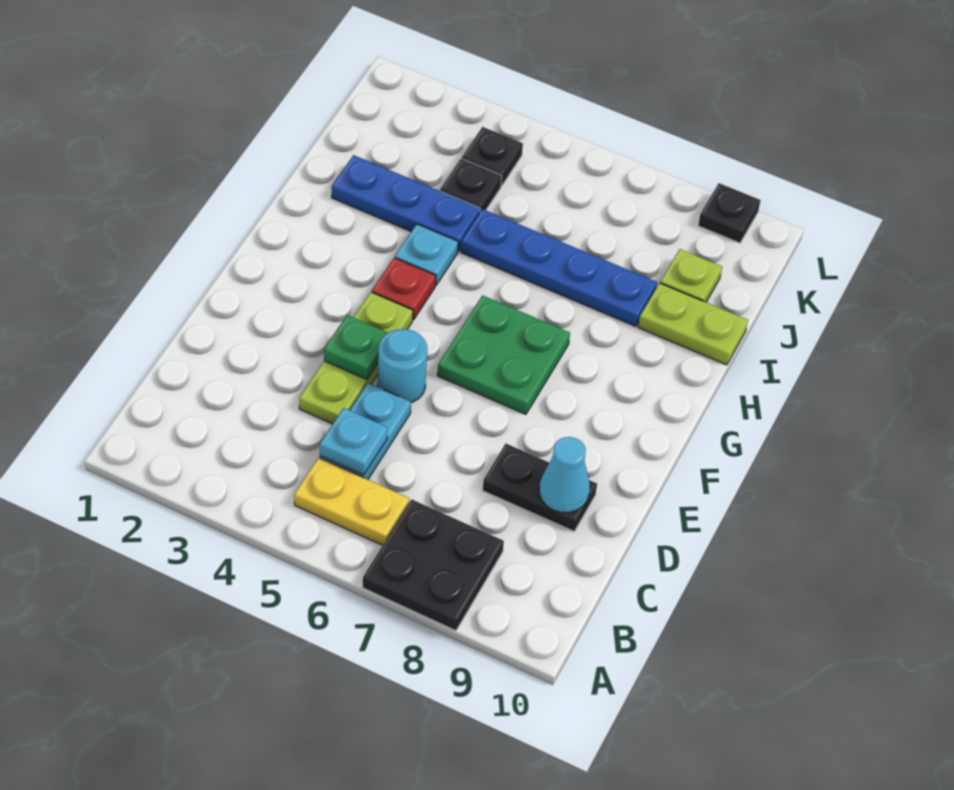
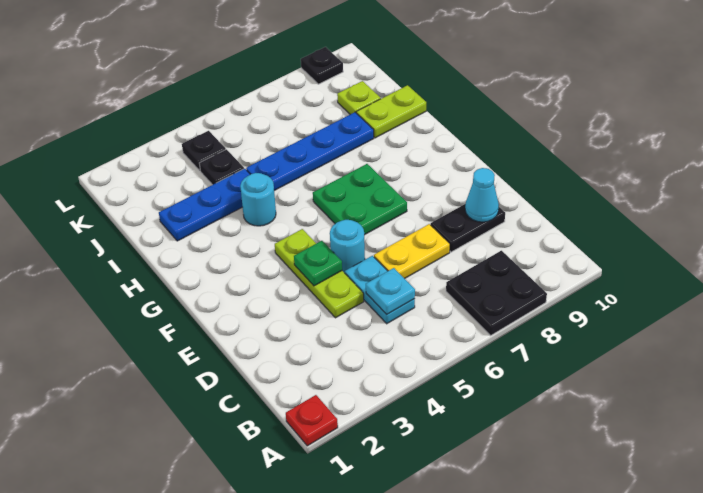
yellow 1x2 plate [294,458,409,545] -> yellow 1x2 plate moved to [374,224,450,279]
red 1x1 plate [372,258,436,320] -> red 1x1 plate moved to [286,395,338,446]
cyan 1x1 plate [395,224,458,285] -> cyan 1x1 round brick [240,173,276,226]

